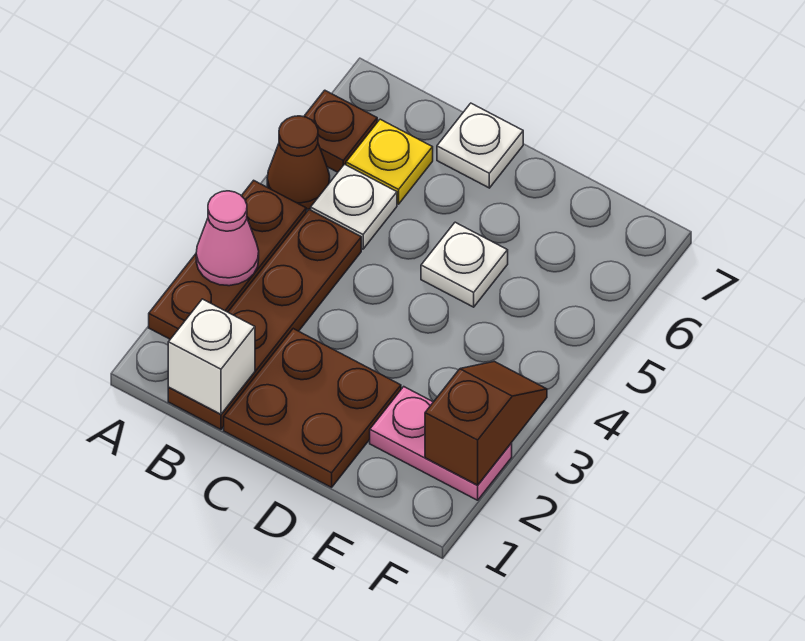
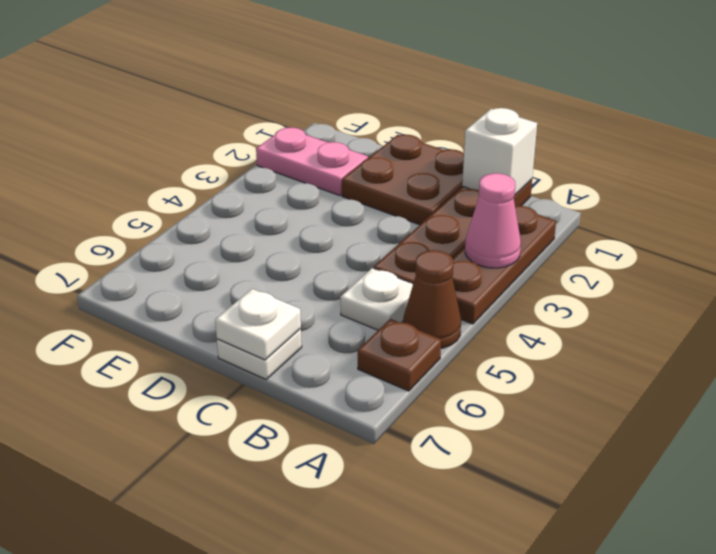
yellow 1x1 plate [346,119,433,204] -> none
white 1x1 plate [421,222,508,307] -> white 1x1 plate moved to [215,289,301,360]
brown 1x2 slope [425,361,547,485] -> none

